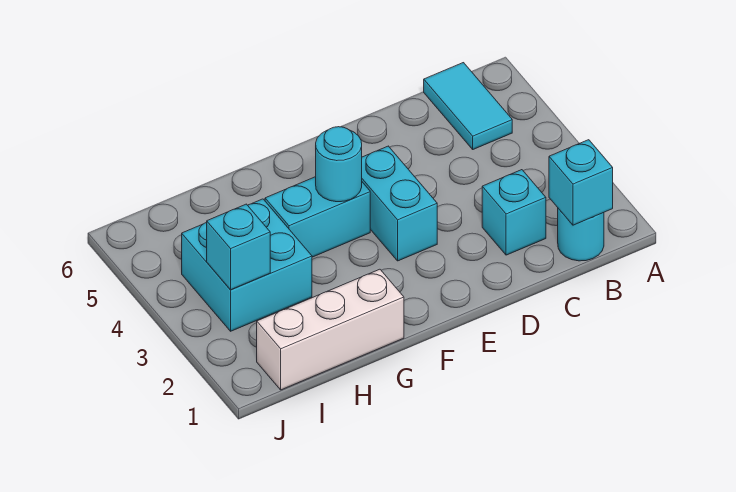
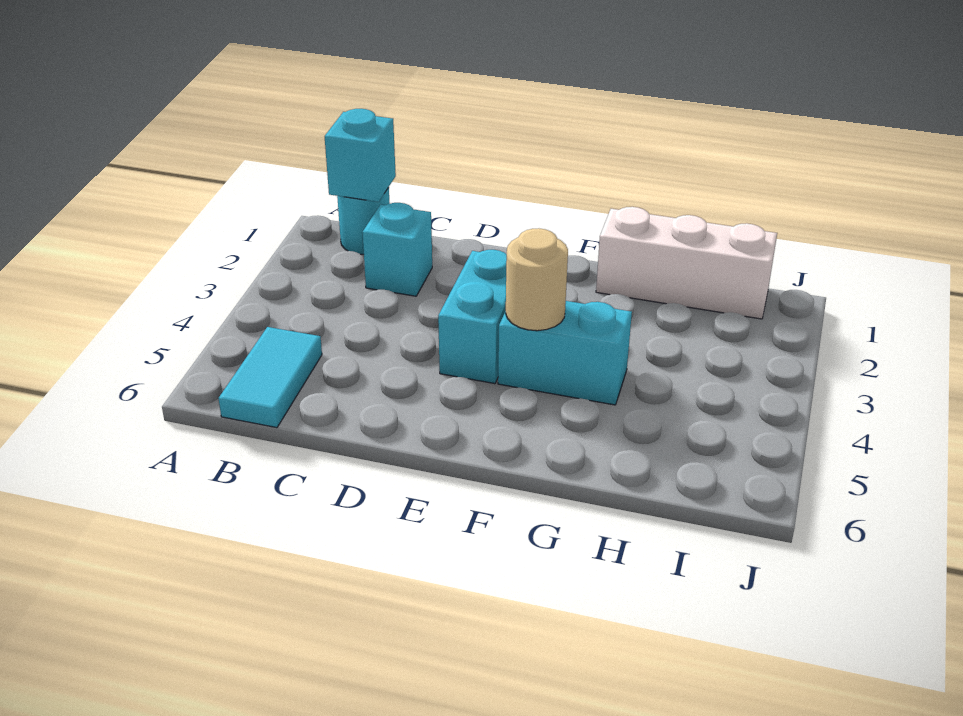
cyan 1x1 round brick [316,127,362,202] -> tan 1x1 round brick [506,228,568,331]
cyan 2x2 brick [182,199,312,331] -> none
cyan 1x1 brick [207,204,270,290] -> none

